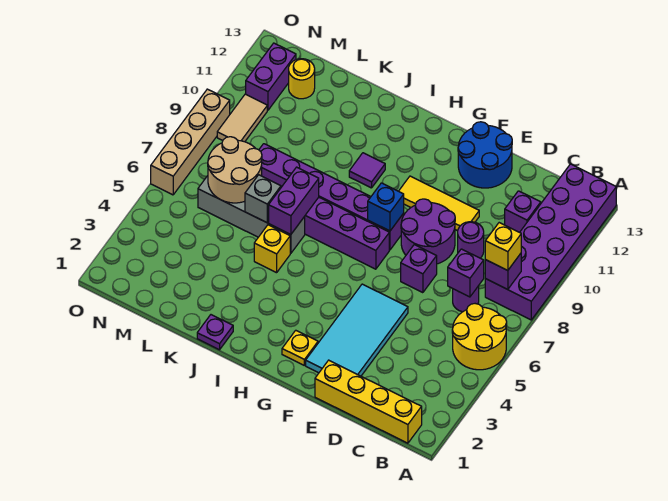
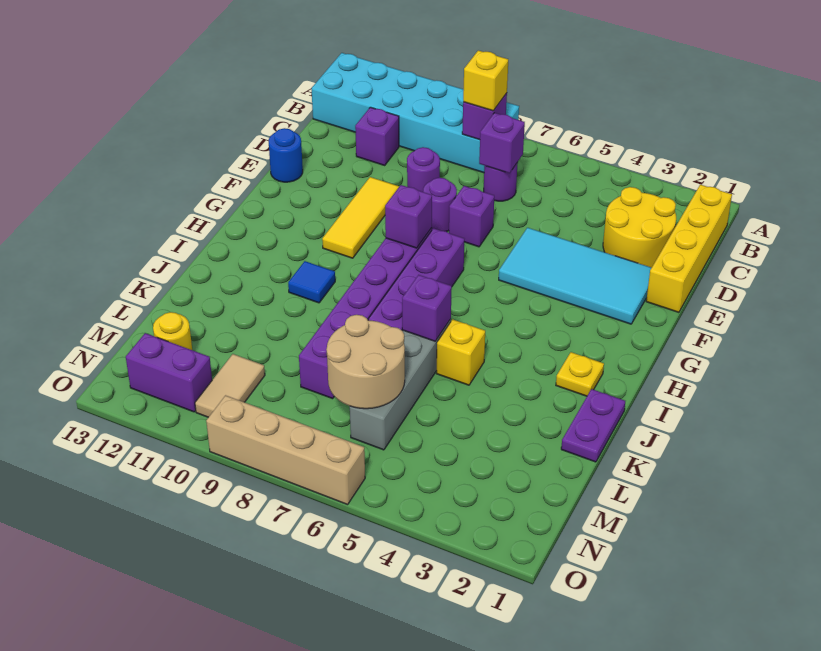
yellow 2x2 round brick [452,304,507,370] -> yellow 2x2 round brick moved to [603,187,676,267]
purple 2x6 brick [485,164,616,320] -> cyan 2x6 brick [312,53,519,173]
purple 2x2 round brick [401,199,455,264] -> purple 1x1 round brick [423,178,457,232]
blue 2x2 round brick [458,122,512,188] -> blue 1x1 round brick [269,128,303,182]
yellow 1x1 plate [282,330,318,365] -> yellow 1x1 plate moved to [556,352,604,396]
blue 1x1 brick [368,183,404,231] -> purple 1x1 brick [385,185,432,248]
purple 1x1 tile [349,153,385,188] -> blue 1x1 tile [288,261,335,303]
purple 1x1 plate [197,315,233,350] -> purple 1x2 plate [561,389,625,462]
purple 1x2 brick [269,167,319,235] -> purple 1x1 brick [402,275,452,341]
grey 1x1 brick [245,175,281,223] -> none
tan 1x2 tile [217,94,267,142] -> tan 1x2 tile turned to [195,354,265,417]

